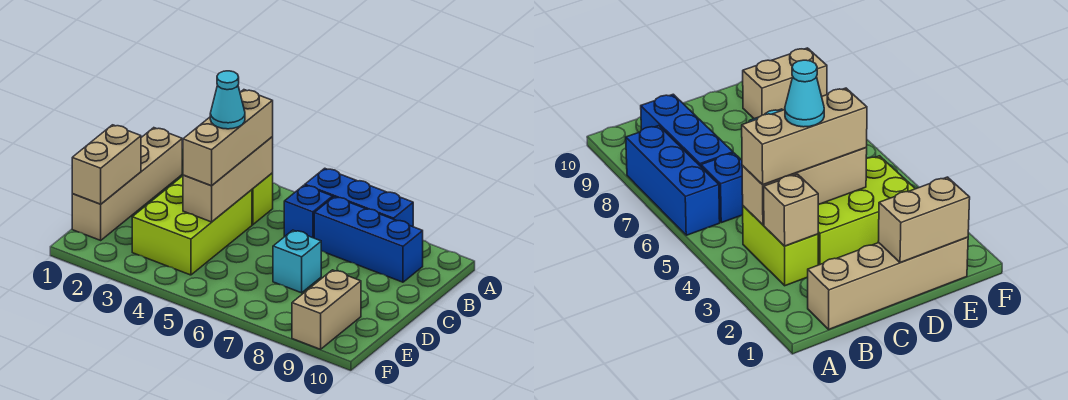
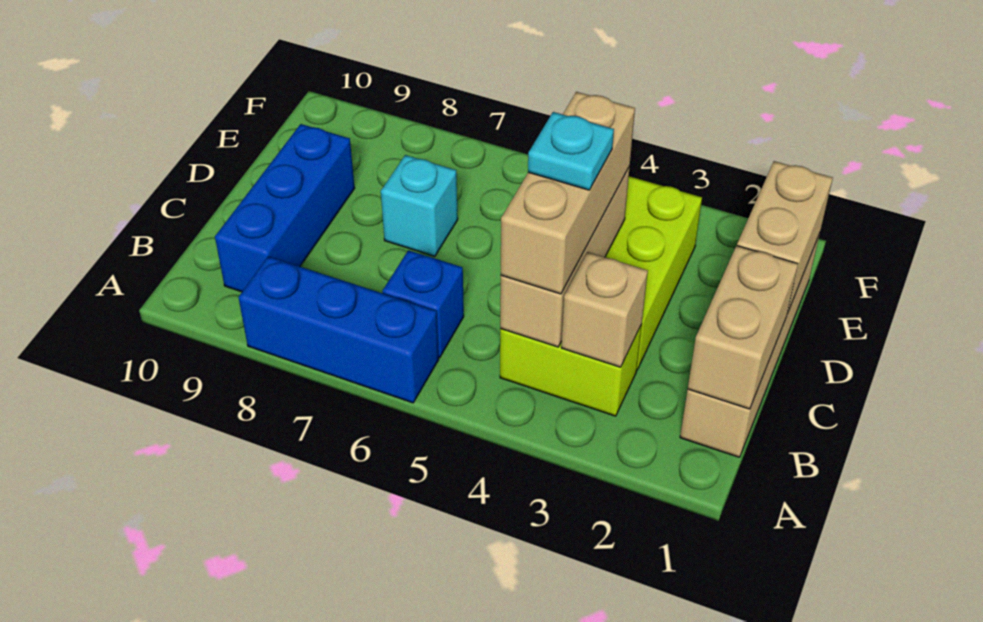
blue 1x3 brick [314,197,423,282] -> blue 1x3 brick turned to [215,124,355,292]
cyan 1x1 cone [210,71,245,129] -> cyan 1x1 plate [528,112,614,190]
tan 1x2 brick [292,270,361,349] -> tan 1x2 brick moved to [688,246,798,409]

